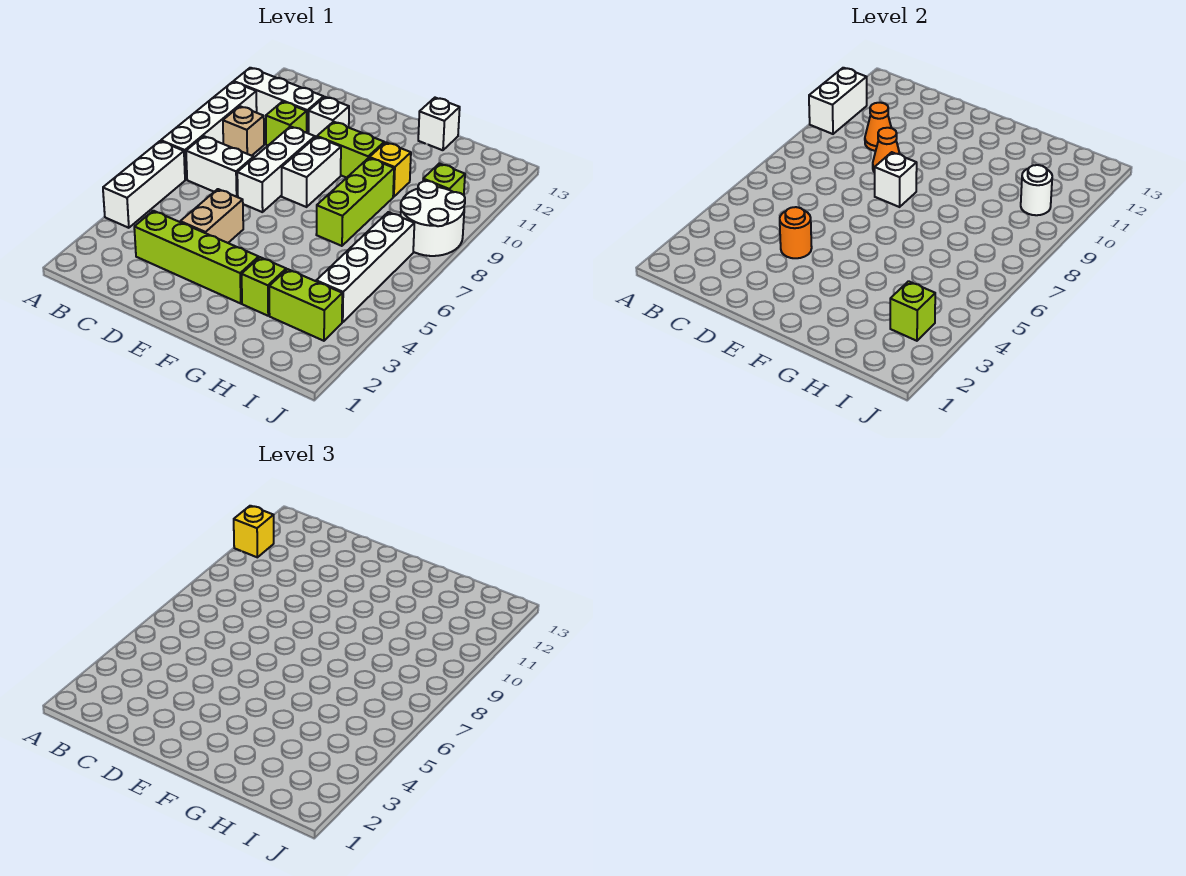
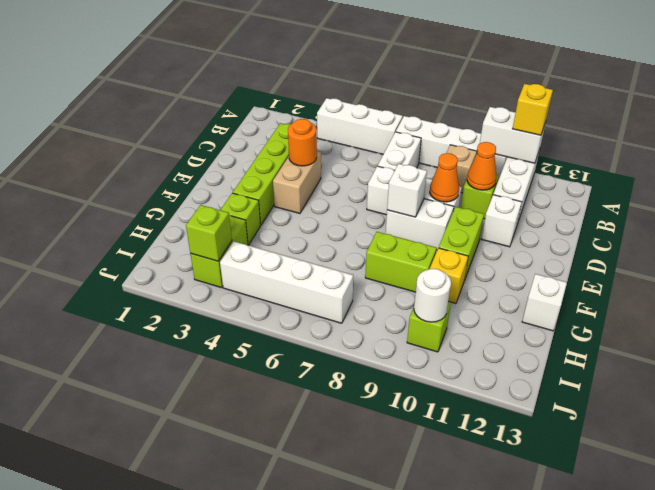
tan 1x2 brick [180,189,243,243] -> tan 1x2 brick turned to [273,151,321,213]
lime 1x3 brick [316,158,394,246] -> lime 1x2 brick [365,232,437,292]
white 2x2 round brick [401,181,465,256] -> none

